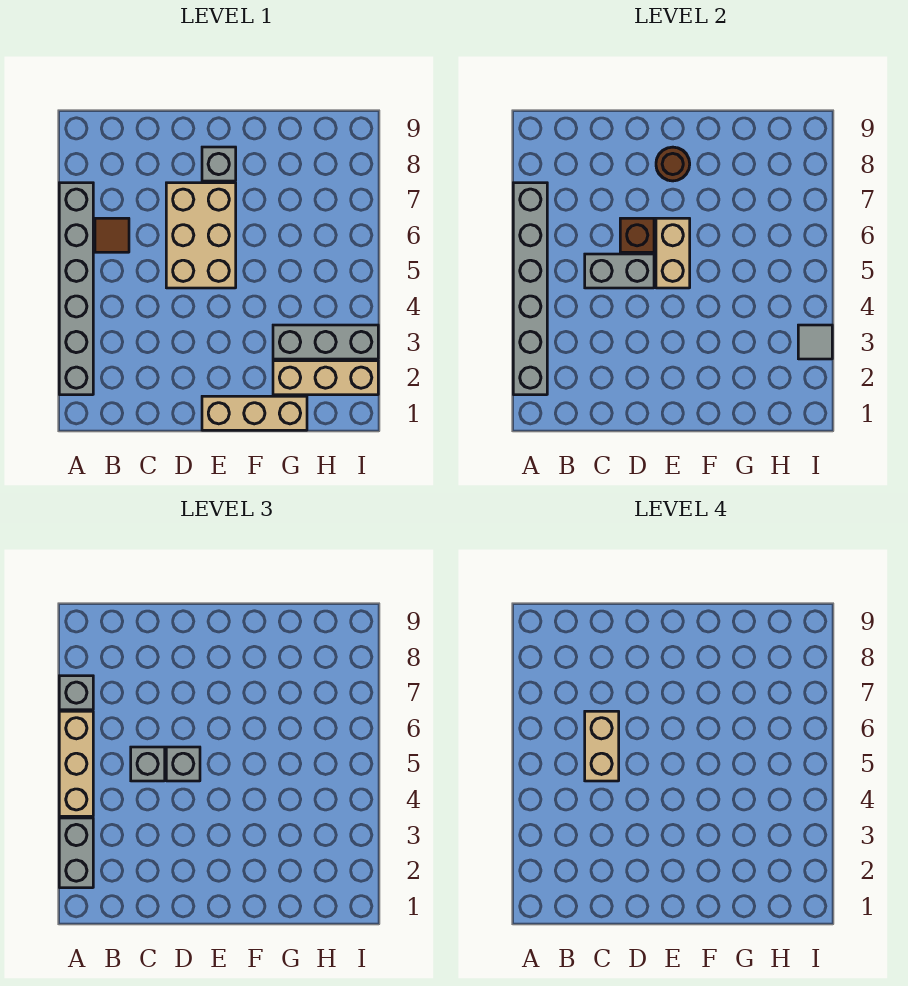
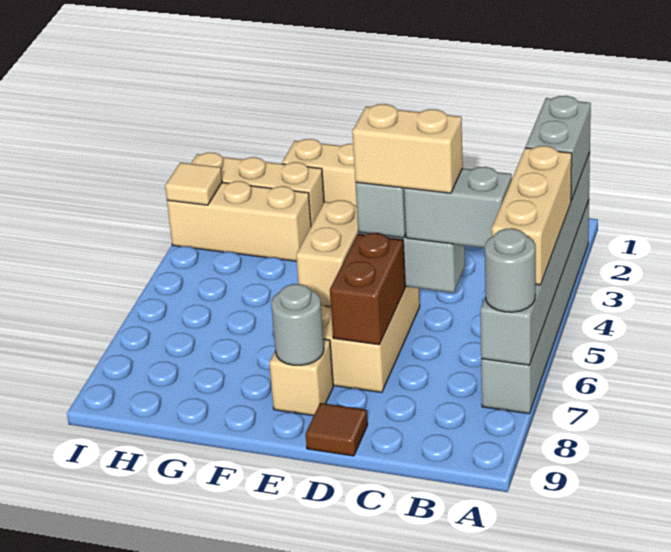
grey 1x1 brick [59,676,93,710] -> grey 1x1 round brick [485,228,535,312]
brown 1x1 tile [95,218,129,252] -> brown 1x1 tile moved to [306,403,368,456]
grey 1x1 brick [131,747,165,781] -> grey 1x2 brick [404,167,512,248]
tan 1x2 brick [585,711,619,781] -> tan 1x2 brick turned to [352,104,463,193]
brown 1x1 brick [620,218,654,252] -> brown 1x2 brick [330,233,405,345]
grey 1x1 brick [202,147,236,181] -> tan 1x1 brick [269,339,333,416]
brown 1x1 round brick [656,147,690,181] -> grey 1x1 round brick [271,284,324,365]
grey 1x3 brick [273,325,378,359] -> tan 1x3 brick [167,181,311,261]
grey 1x1 tile [798,325,832,359] -> tan 1x1 tile [165,162,222,205]

